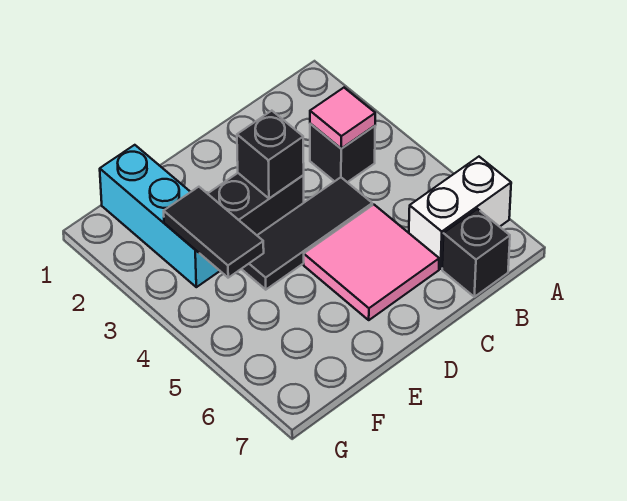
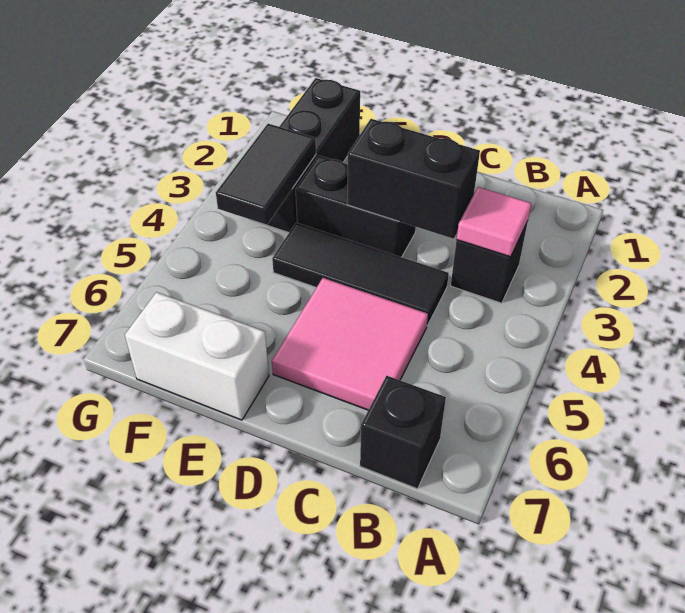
white 1x2 brick [409,157,511,269] -> white 1x2 brick moved to [125,292,269,420]
black 1x1 brick [237,111,304,198] -> black 1x2 brick [348,119,480,239]
cyan 1x3 brick [100,145,220,287] -> black 1x3 brick [267,78,360,233]

